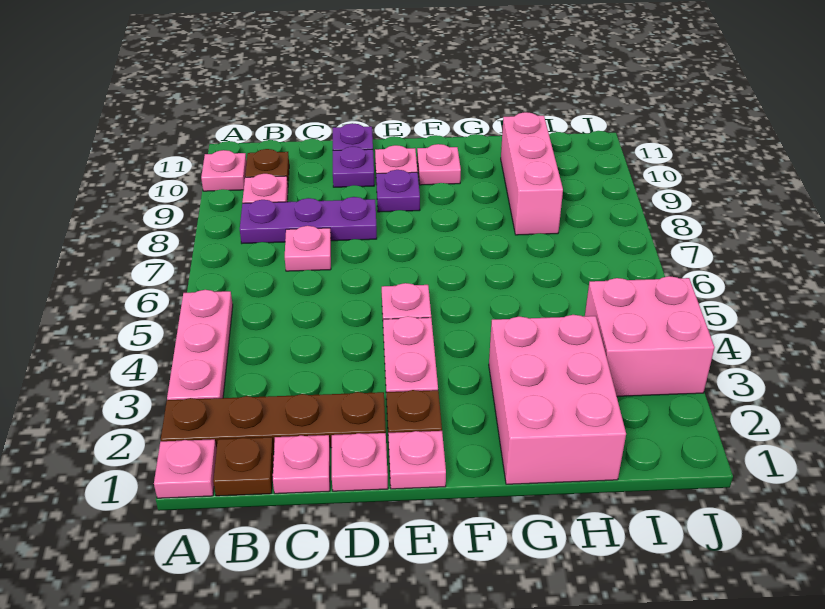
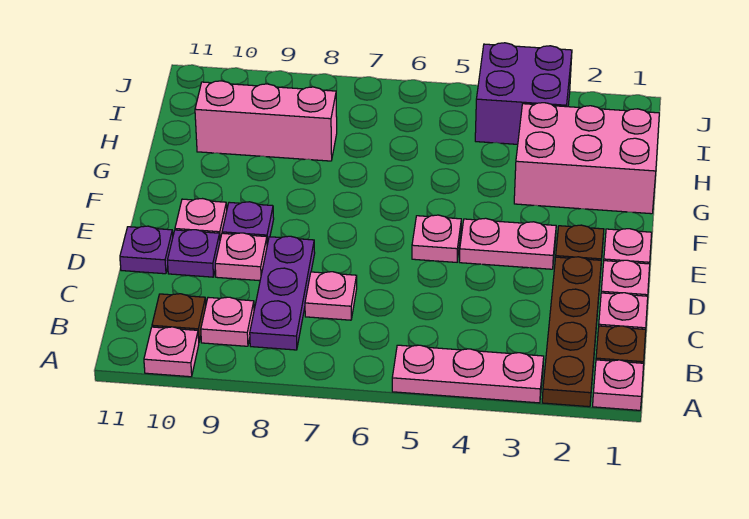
pink 1x1 plate [417,144,461,185] -> pink 1x1 plate moved to [215,233,267,281]
pink 2x2 brick [585,276,715,396] -> purple 2x2 brick [475,43,572,144]

